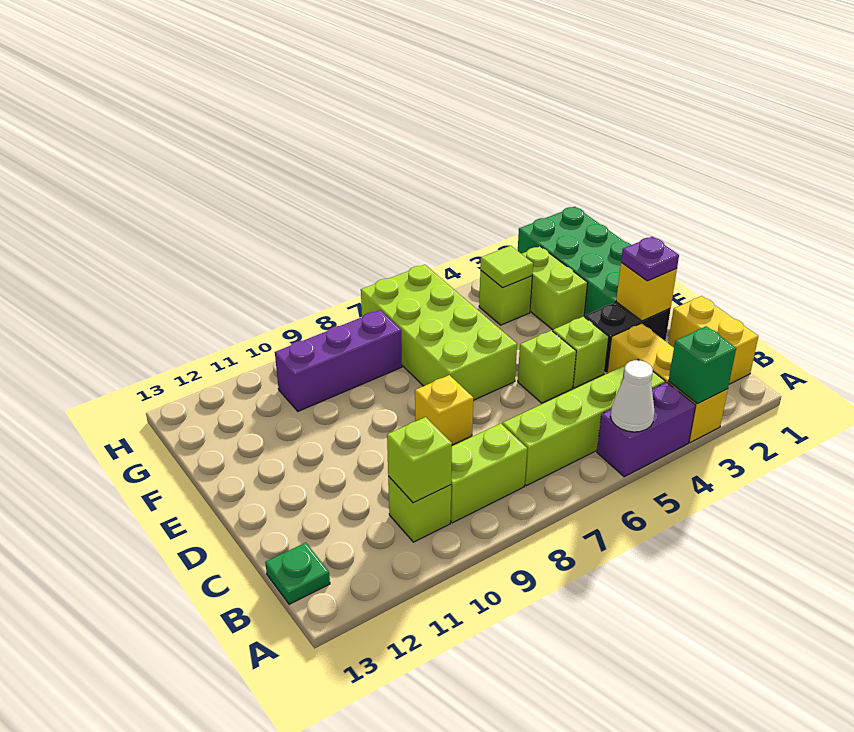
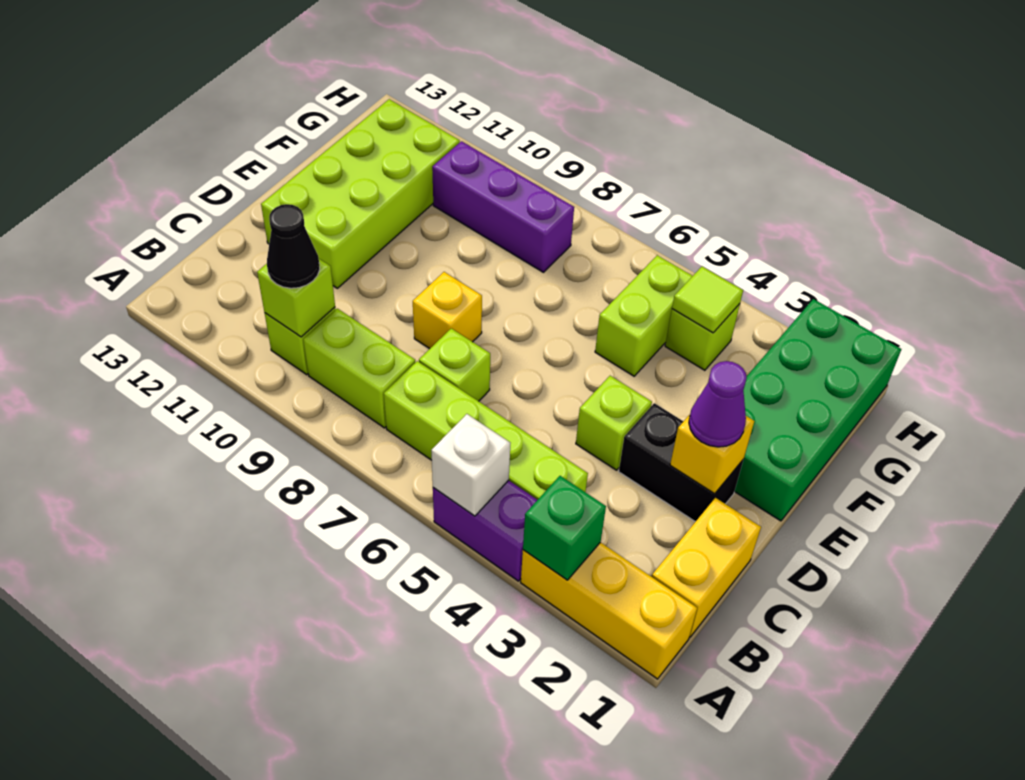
yellow 1x3 brick [607,323,728,443] -> yellow 1x3 brick turned to [521,542,697,679]
white 1x1 cone [610,360,654,432] -> white 1x1 brick [431,414,510,516]
none -> black 1x1 cone [267,204,320,288]
green 1x1 plate [265,543,330,604] -> none
purple 1x1 plate [621,237,679,281] -> purple 1x1 cone [689,361,747,447]
lime 1x1 brick [518,330,576,403] -> lime 1x1 brick moved to [419,328,490,401]
lime 2x4 brick [361,265,517,400] -> lime 2x4 brick moved to [261,99,460,288]
lime 1x2 brick [522,246,588,330] -> lime 1x2 brick moved to [595,255,692,376]

